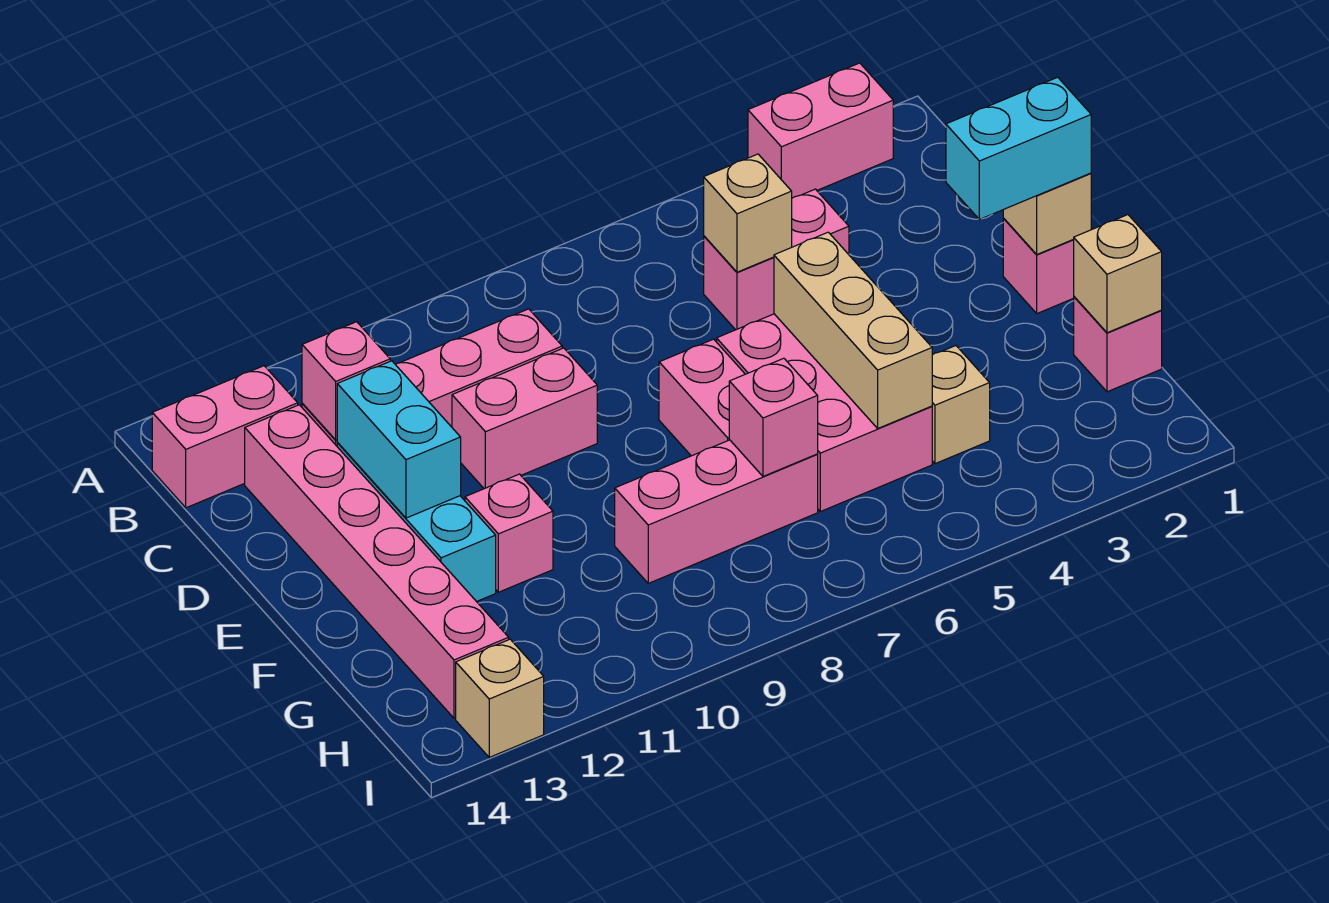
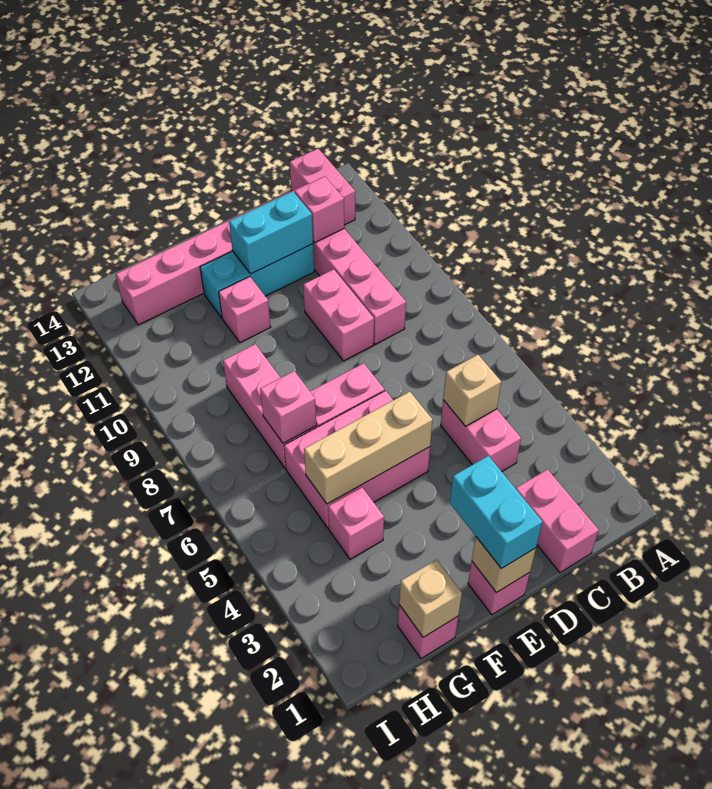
pink 1x2 brick [748,63,893,198] -> pink 1x2 brick moved to [516,469,599,573]
tan 1x1 brick [932,346,990,464] -> pink 1x1 brick [328,487,384,559]
tan 1x1 brick [456,639,544,757] -> none

